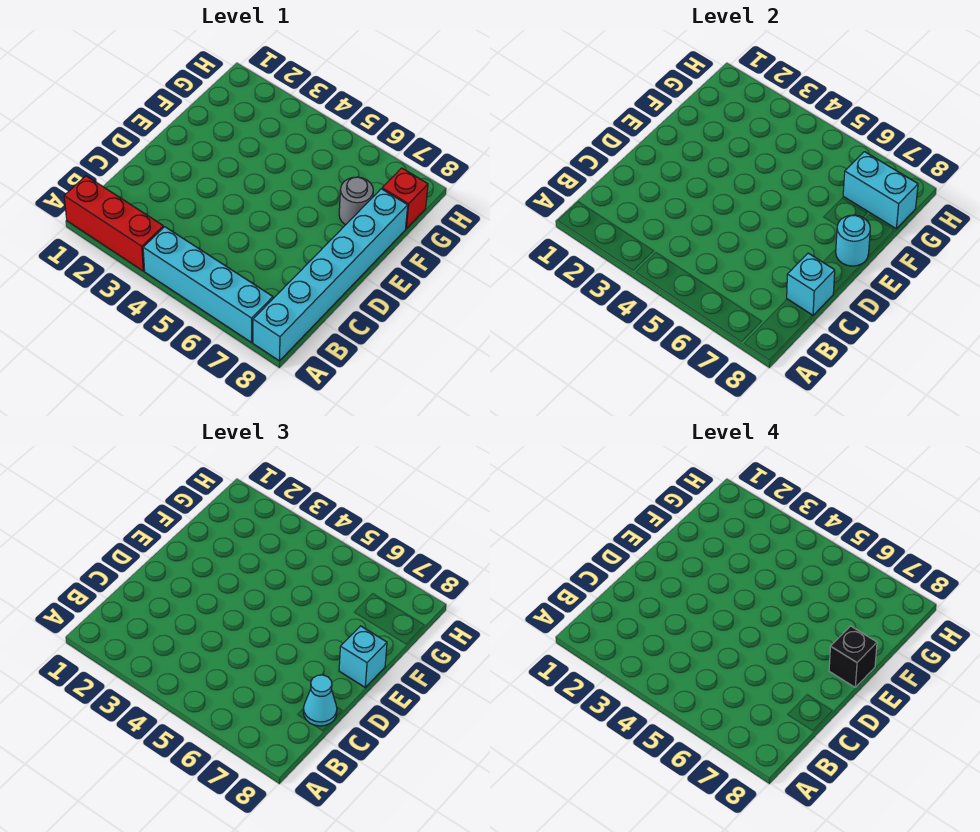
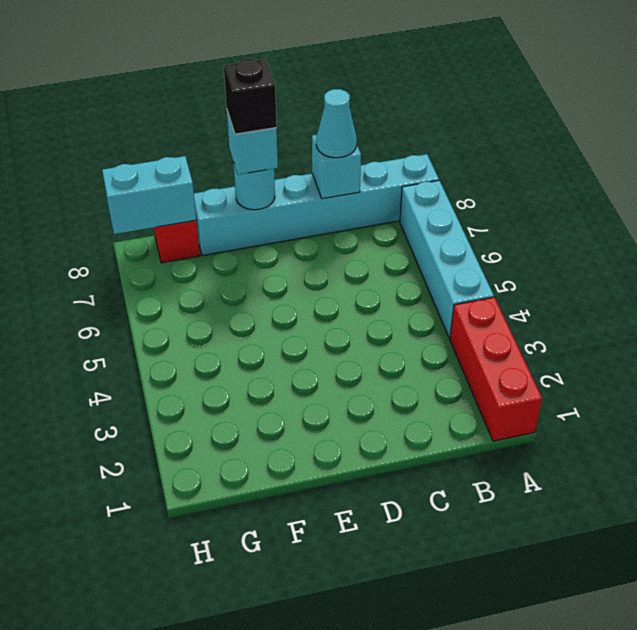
grey 1x1 round brick [339,177,373,225] -> none
cyan 1x2 brick [843,152,918,229] -> cyan 1x2 brick turned to [102,156,196,234]

